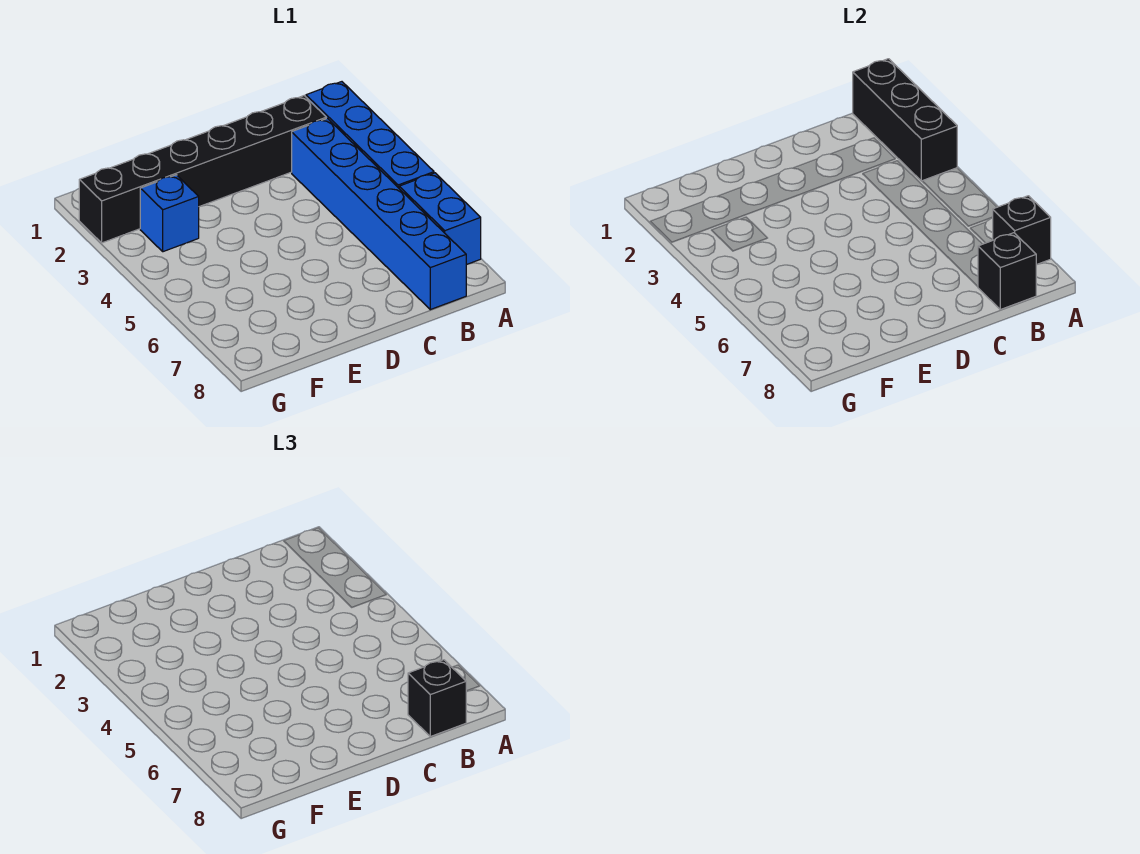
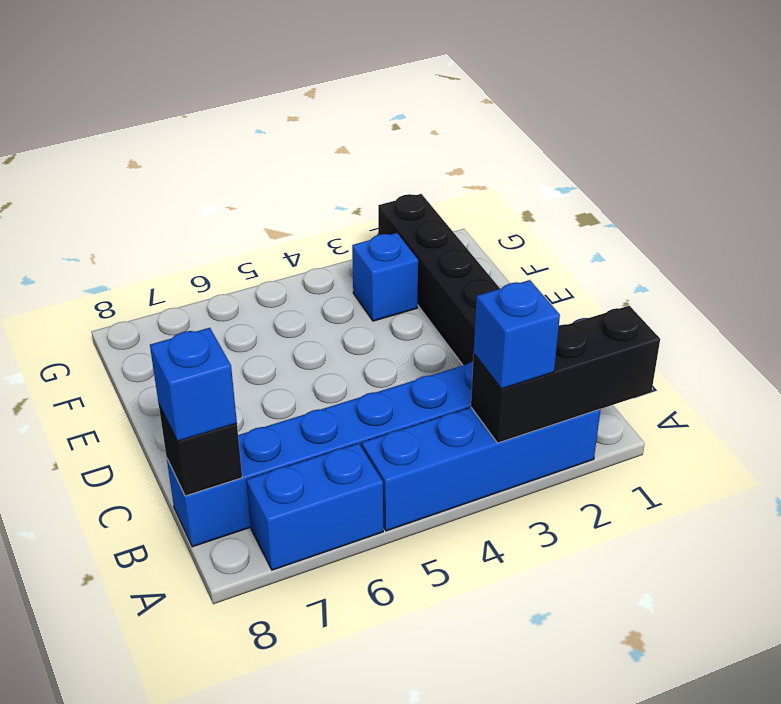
none -> blue 1x1 brick [474,280,560,389]
black 1x1 brick [993,196,1051,265] -> none
black 1x1 brick [408,660,466,737] -> blue 1x1 brick [150,328,237,441]

